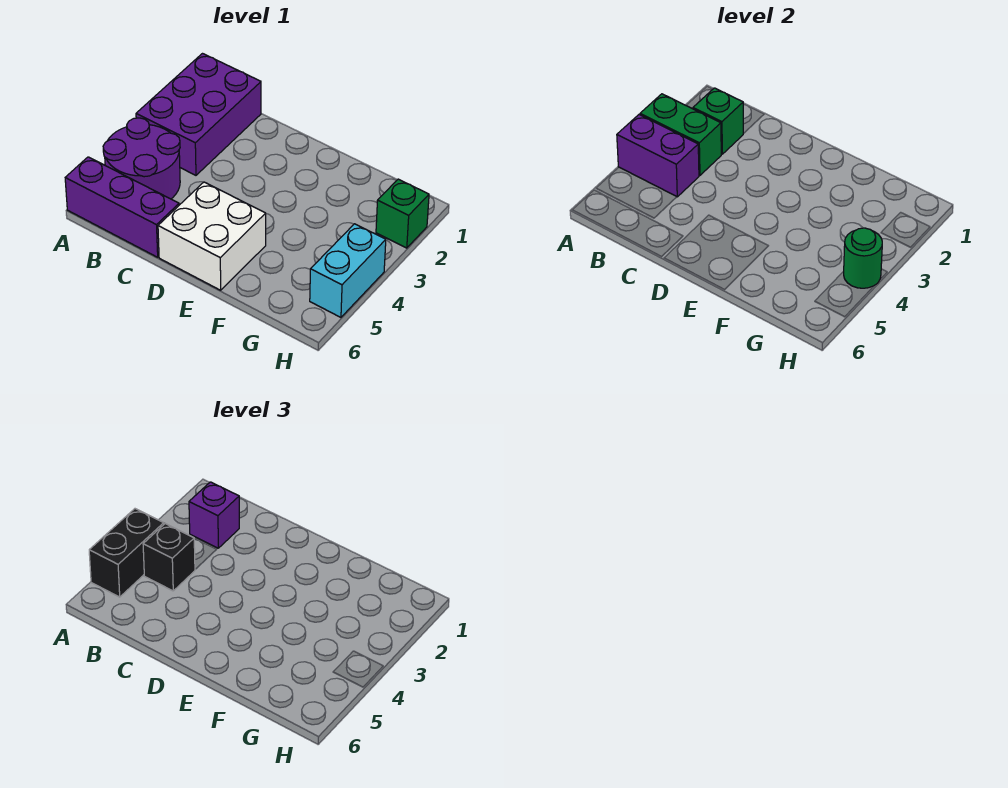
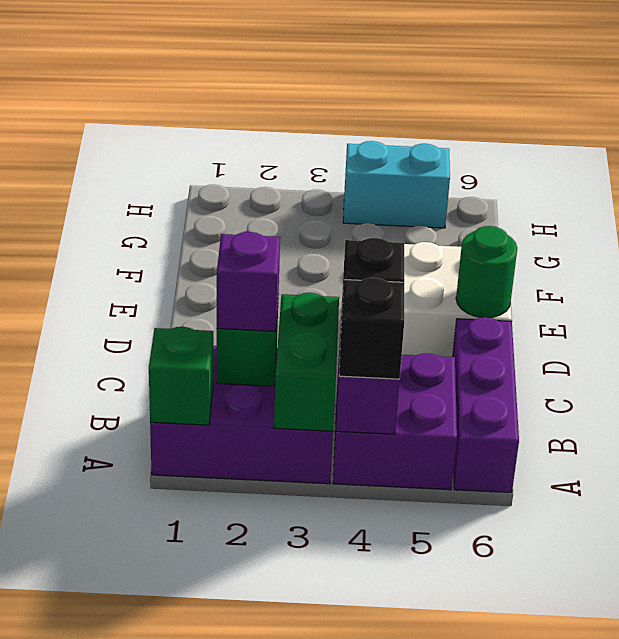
purple 2x2 round brick [103,118,180,199] -> purple 2x2 brick [333,353,457,490]
black 1x2 brick [89,509,164,597] -> black 1x1 brick [339,278,404,379]
green 1x1 brick [376,179,429,248] -> green 1x1 brick moved to [149,327,213,425]
green 1x1 round brick [844,228,882,288] -> green 1x1 round brick moved to [456,226,517,318]

